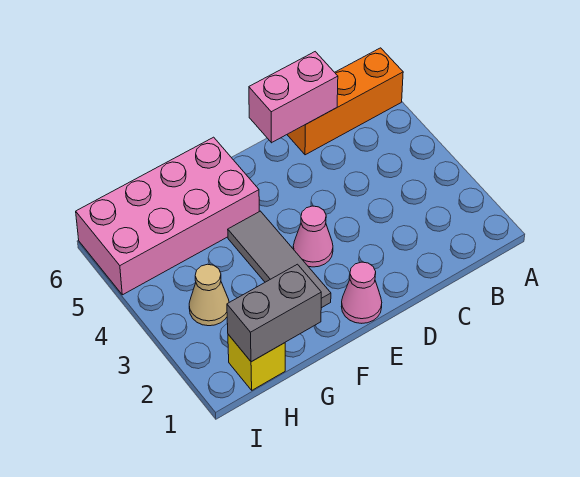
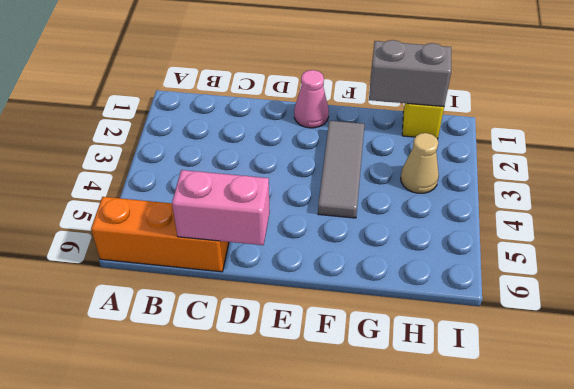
pink 1x1 cone [293,206,333,267] -> none
pink 2x4 brick [76,137,259,295] -> none

